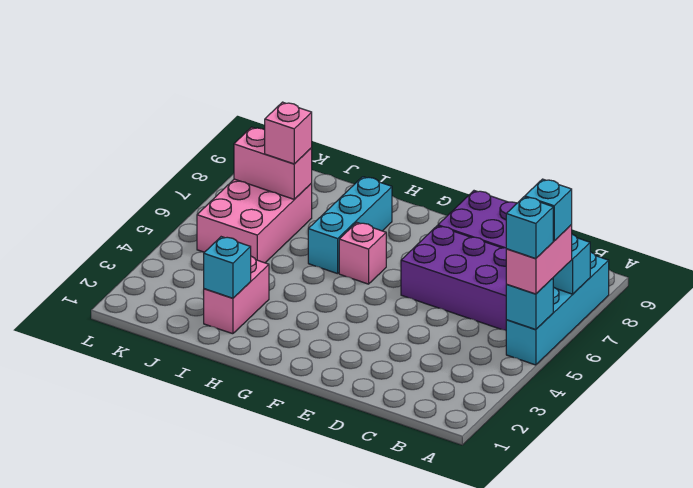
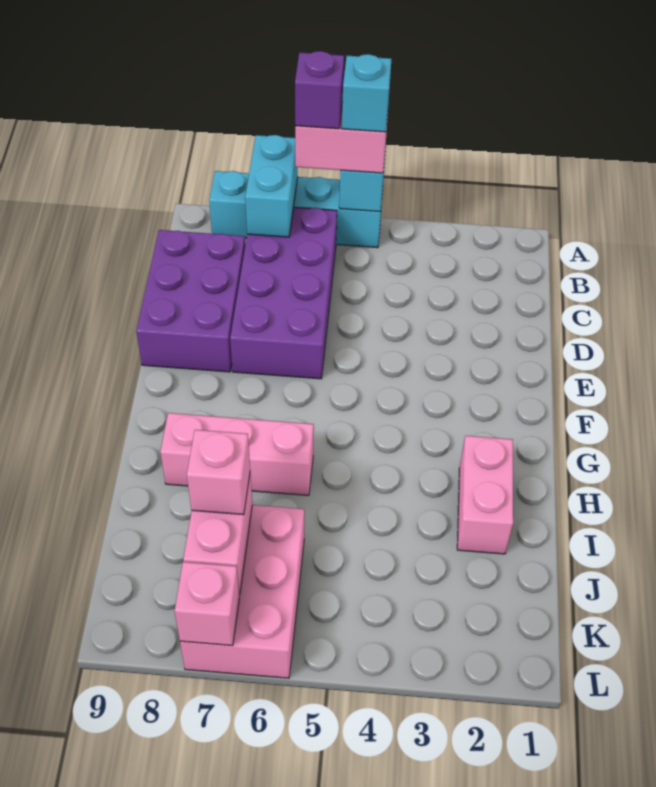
cyan 1x1 brick [525,179,572,241] -> purple 1x1 brick [295,51,344,129]
pink 1x1 brick [339,223,386,284] -> pink 1x1 brick moved to [175,562,239,646]
cyan 1x3 brick [308,177,392,274] -> pink 1x3 brick [160,413,314,495]
pink 1x2 brick [204,256,269,334] -> pink 1x2 brick turned to [457,436,513,554]
cyan 1x1 brick [204,237,251,298] -> none
pink 2x3 brick [197,179,312,263] -> pink 2x3 brick turned to [180,505,304,678]

